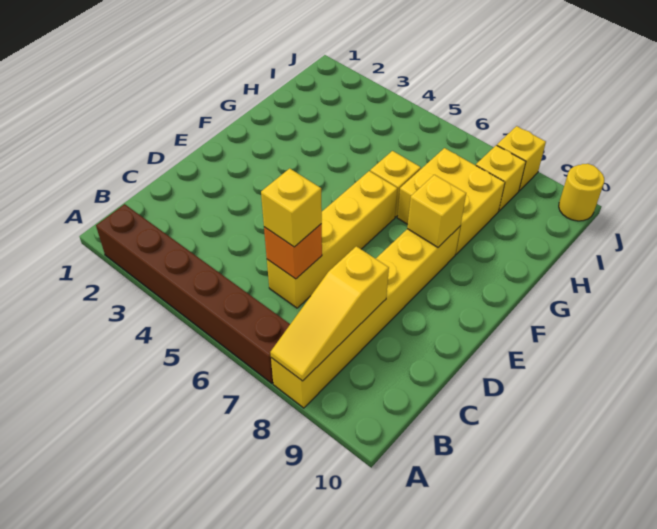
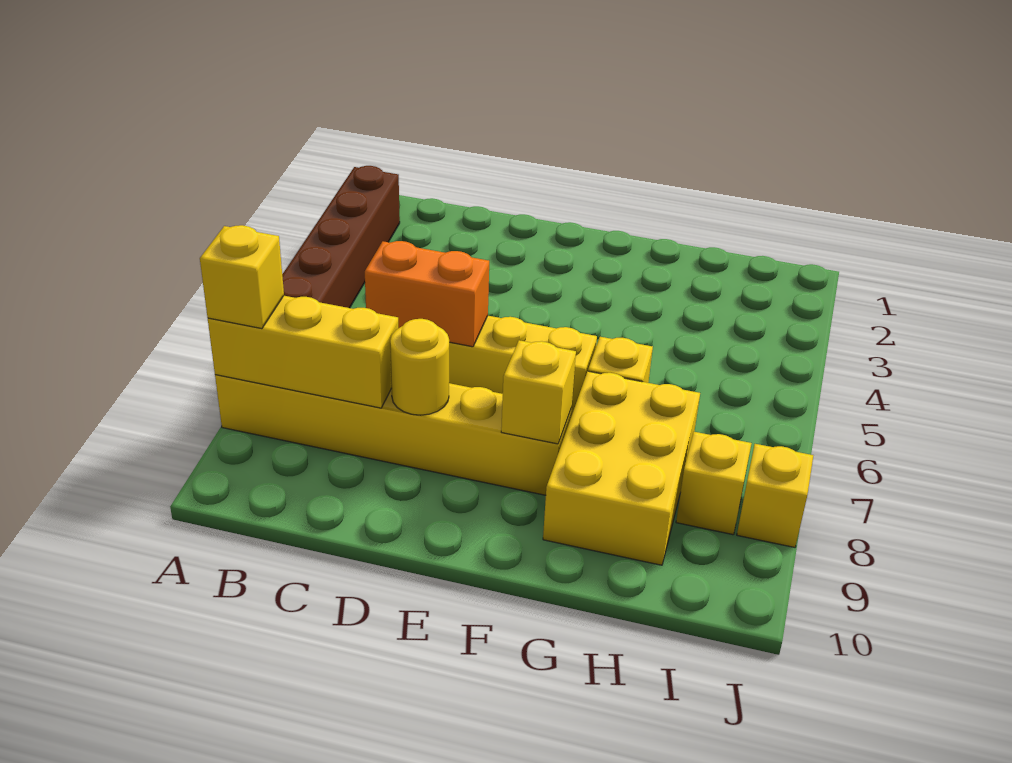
yellow 1x3 slope [270,246,389,381] -> yellow 1x3 brick [208,296,398,408]
orange 1x1 brick [264,224,322,279] -> orange 1x2 brick [365,241,489,347]
yellow 1x1 brick [261,168,322,247] -> yellow 1x1 brick moved to [200,225,284,329]
yellow 2x2 brick [397,148,505,254] -> yellow 2x3 brick [543,371,700,565]
yellow 1x1 round brick [559,164,604,221] -> yellow 1x1 round brick moved to [390,319,449,415]

